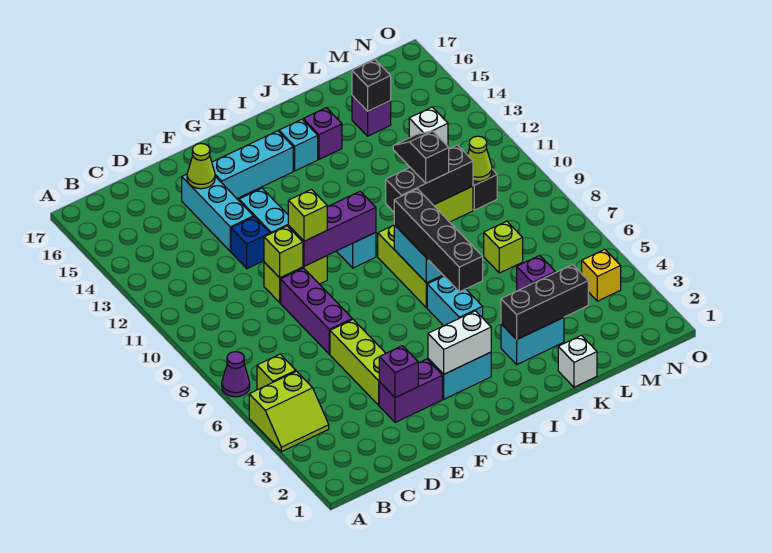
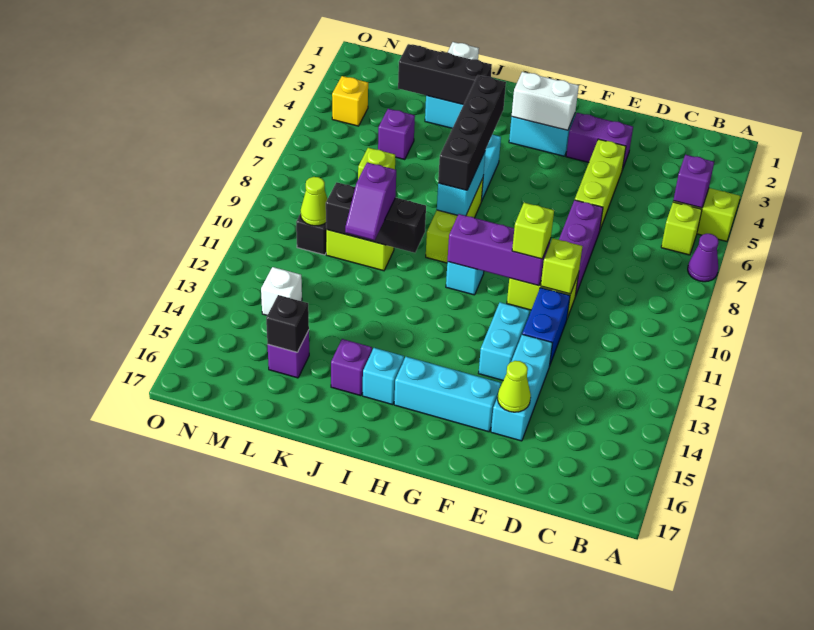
purple 1x1 brick [379,346,418,398] -> purple 1x1 brick moved to [673,155,714,208]
blue 1x1 brick [231,217,270,269] -> blue 1x2 brick [522,288,570,364]
black 1x2 slope [393,131,449,183] -> purple 1x2 slope [345,162,396,240]

